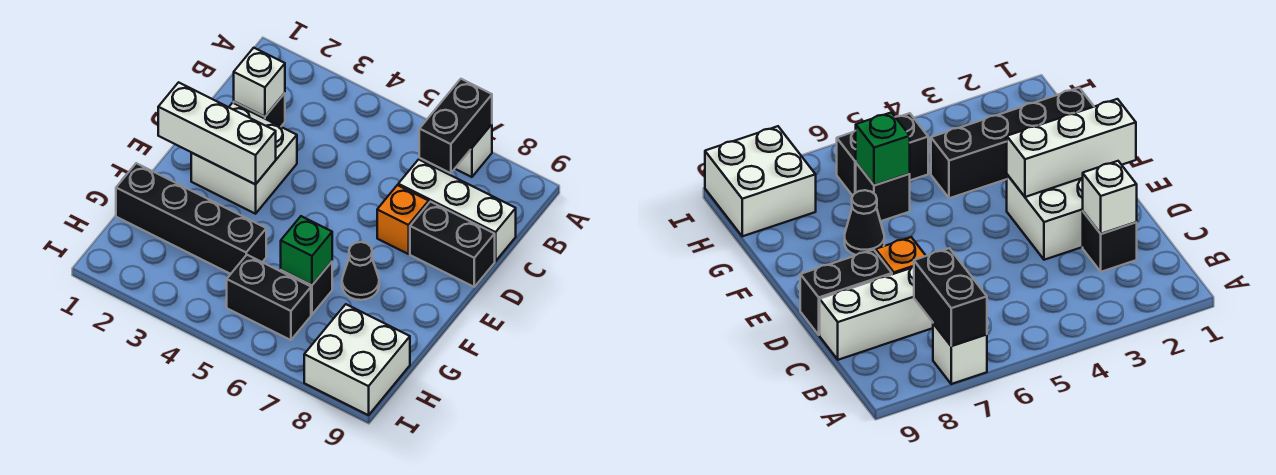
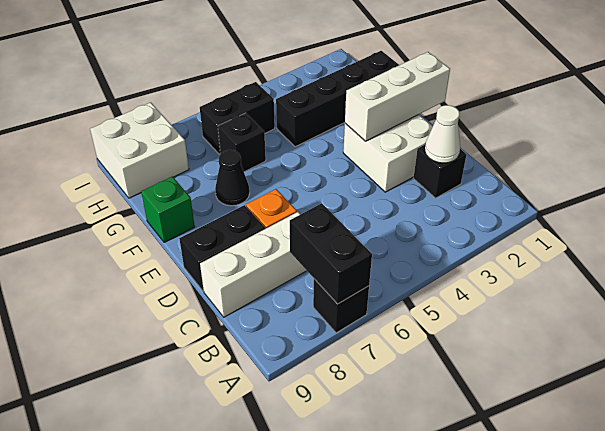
white 1x1 brick [455,124,492,177] -> black 1x1 brick [313,279,369,333]
white 1x1 brick [234,48,285,117] -> white 1x1 cone [425,105,460,163]
green 1x1 brick [281,216,332,285] -> green 1x1 brick moved to [141,177,195,243]

